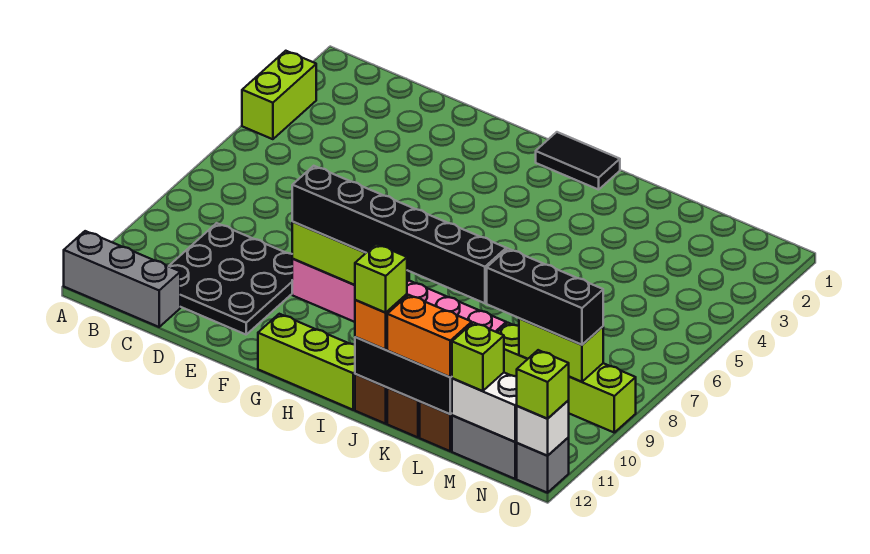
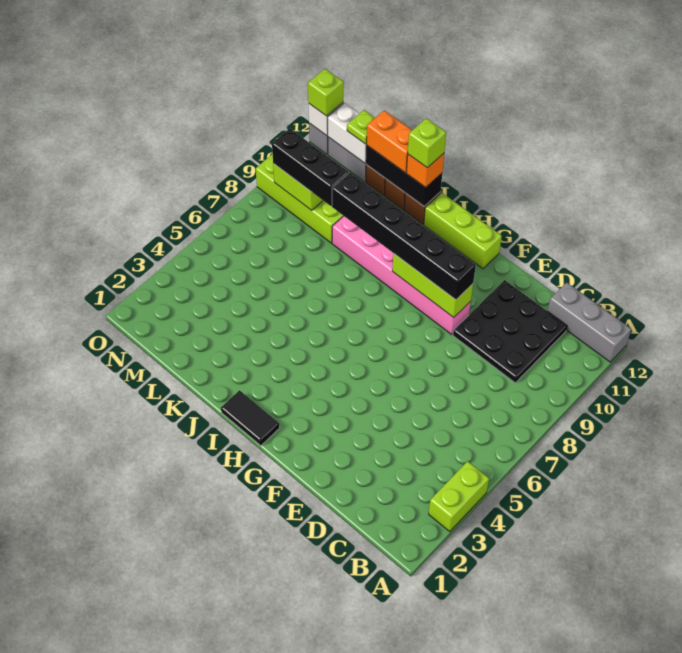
lime 1x1 brick [452,322,504,391] -> lime 1x1 plate [347,110,375,144]

